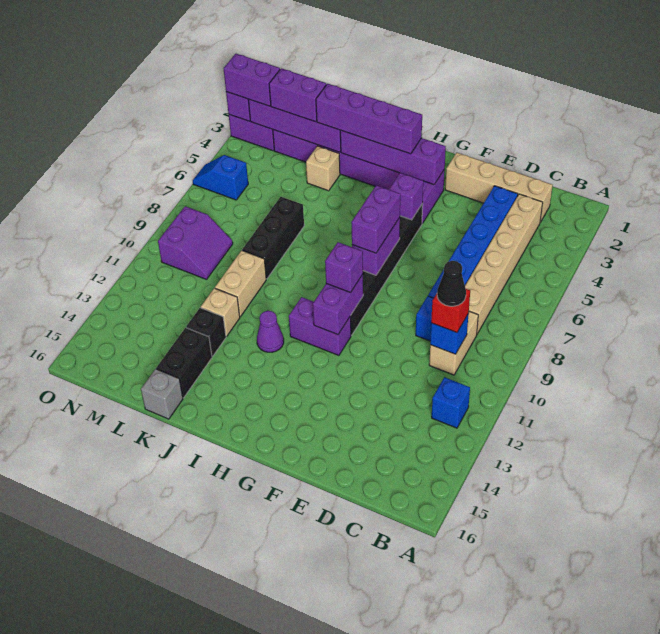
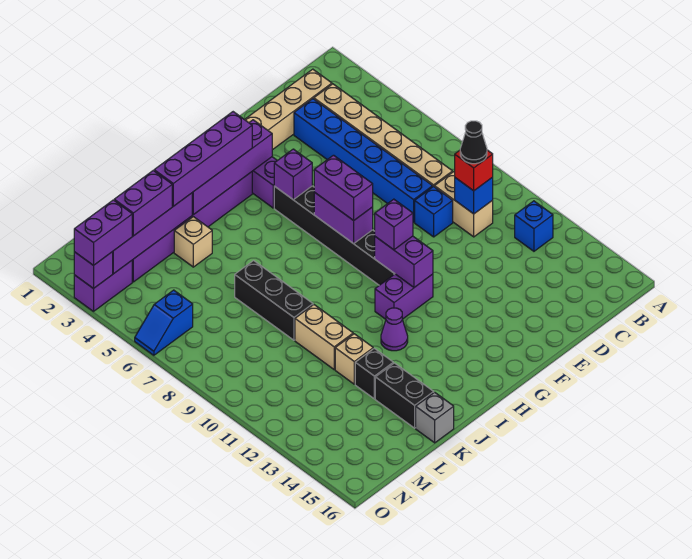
purple 2x2 slope [158,206,233,279] -> none

